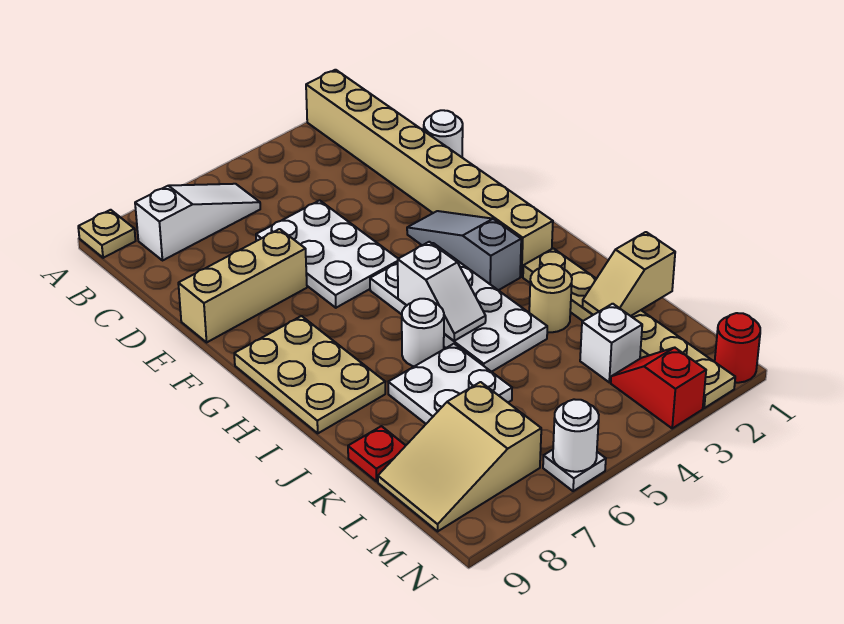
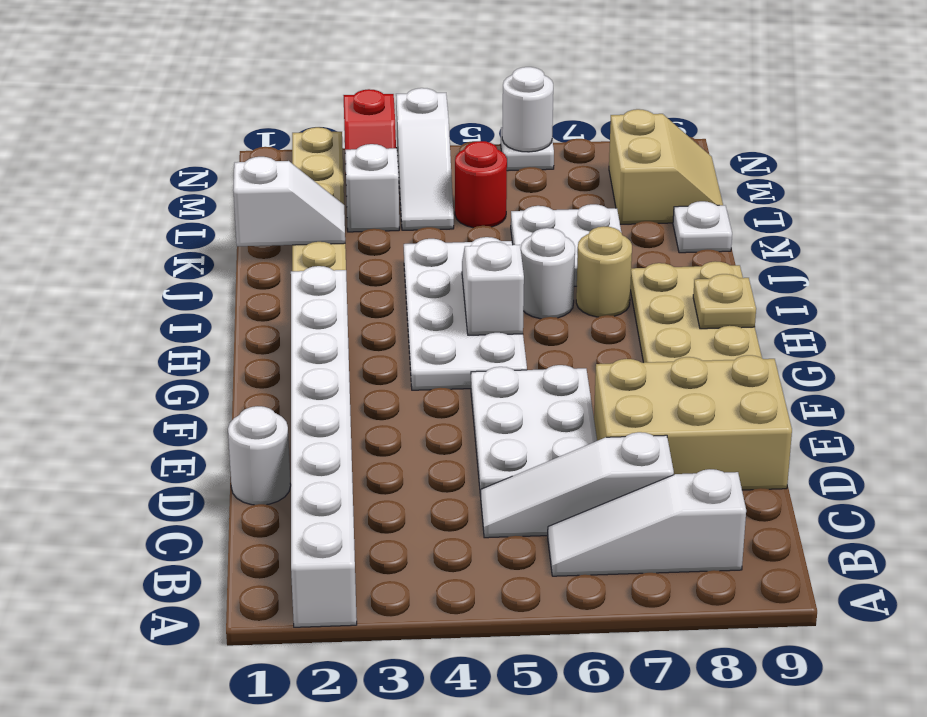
tan 1x8 brick [306,70,553,277] -> white 1x8 brick [291,266,357,627]
tan 1x1 plate [78,210,136,258] -> tan 1x1 plate moved to [693,274,756,329]
none -> white 1x3 slope [481,432,674,538]
tan 1x3 brick [178,229,307,342] -> tan 2x3 brick [594,355,792,490]
grey 1x3 slope [407,211,521,290] -> none
tan 1x1 round brick [529,264,572,332] -> tan 1x1 round brick moved to [576,226,632,317]
tan 1x2 slope [582,232,675,316] -> white 1x2 slope [234,157,345,246]
red 1x1 plate [348,426,406,481] -> white 1x1 plate [673,201,732,253]
none -> white 1x3 slope [396,88,454,230]
tan 2x3 slope [378,382,541,531] -> tan 2x2 slope [609,109,723,224]
red 1x1 round brick [715,313,760,383] -> red 1x1 round brick moved to [455,141,507,228]

